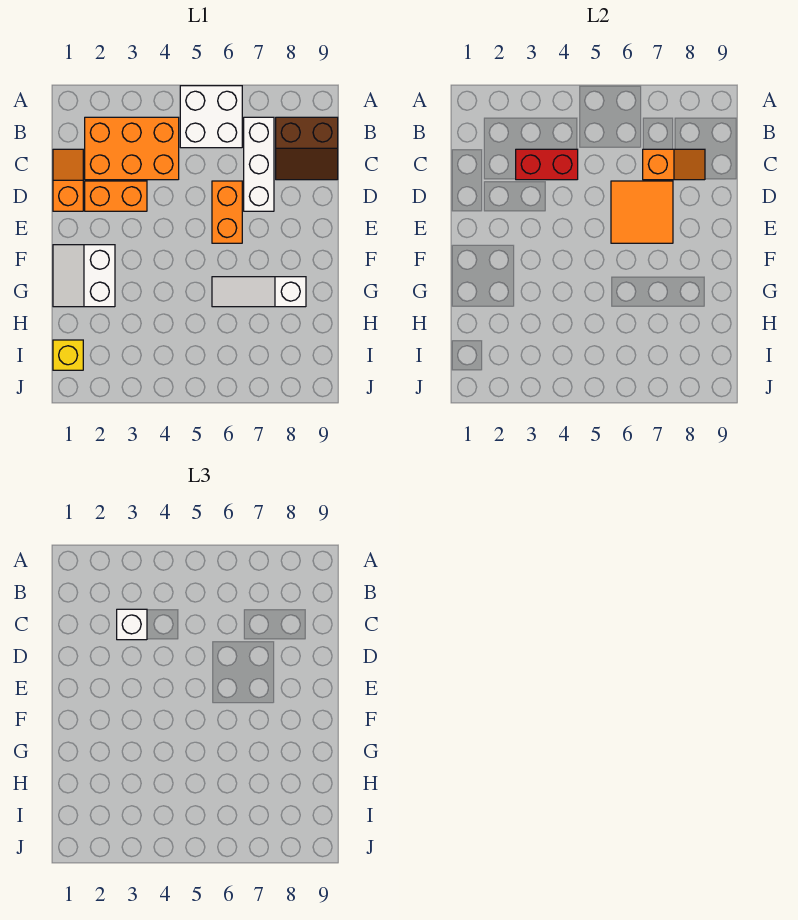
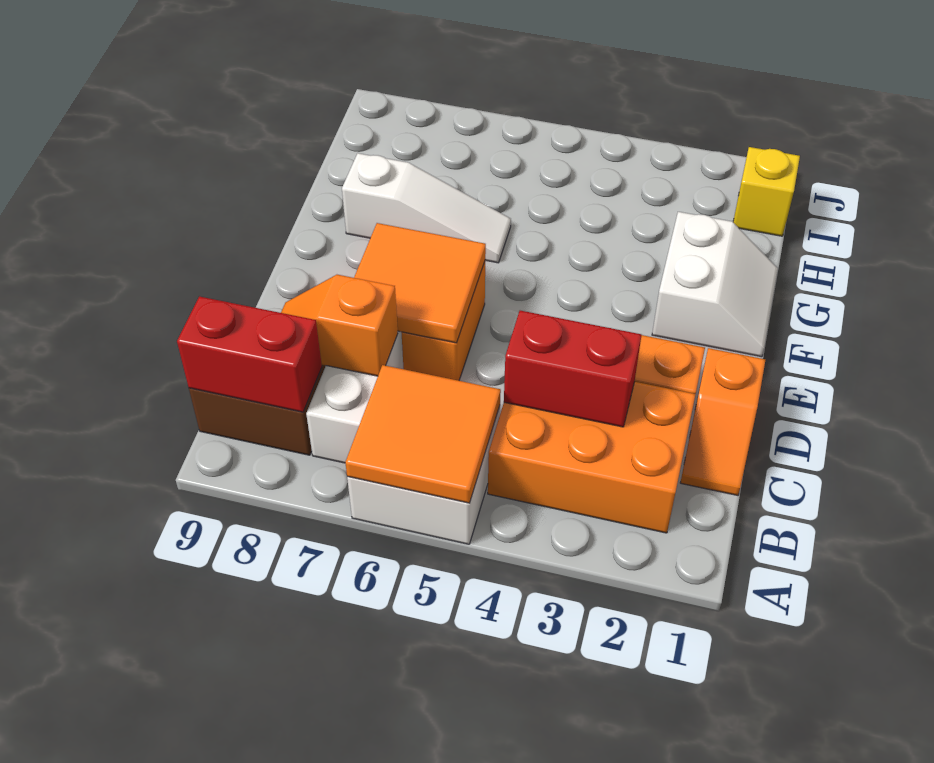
none -> orange 2x2 tile [345,365,501,503]
none -> red 1x2 brick [177,296,322,412]
white 1x1 brick [117,609,147,640] -> none

